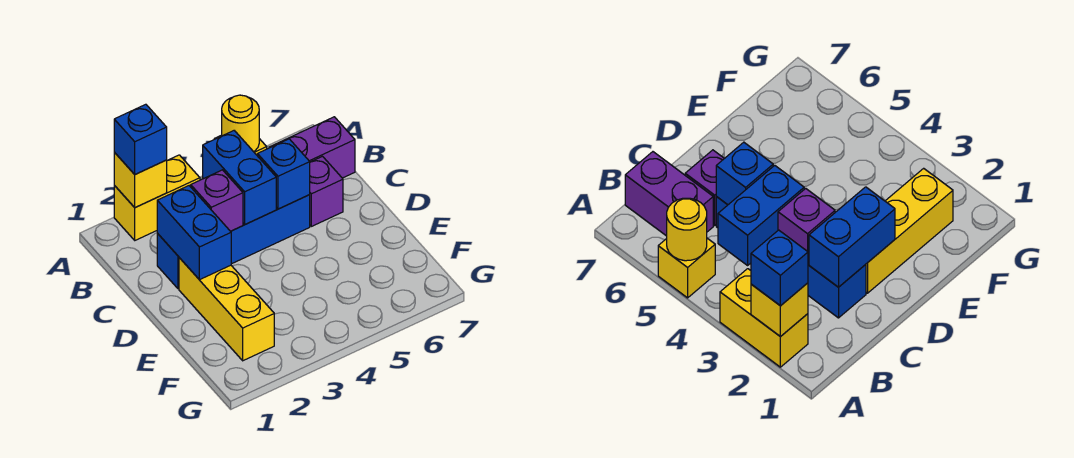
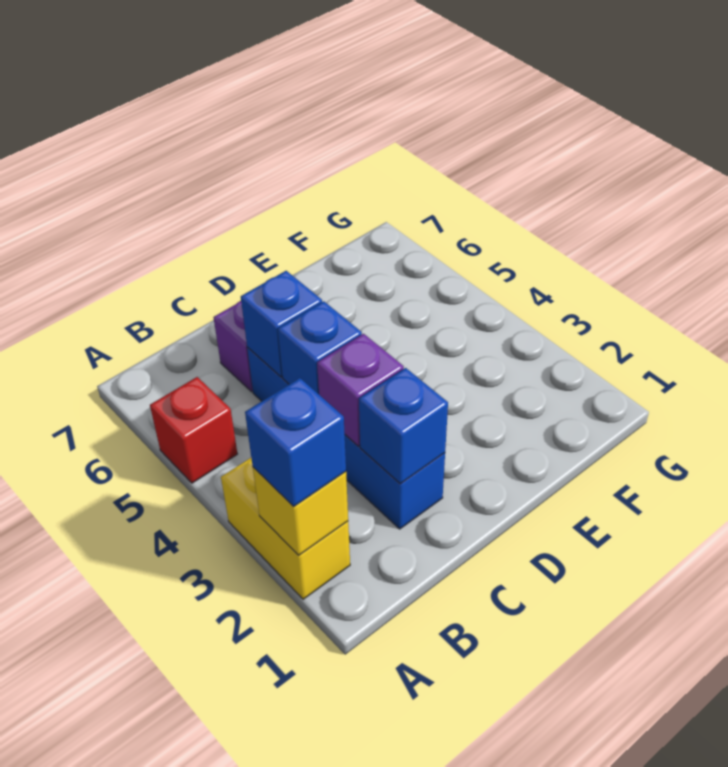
yellow 1x1 brick [658,238,715,298] -> red 1x1 brick [150,377,237,483]
yellow 1x1 round brick [222,95,259,152] -> none
blue 1x2 brick [203,131,276,224] -> blue 1x1 brick [278,301,362,394]
purple 1x2 brick [269,117,355,178] -> none
blue 1x2 brick [157,186,231,280] -> blue 1x1 brick [359,368,448,484]
yellow 1x3 brick [179,258,274,361] -> none

